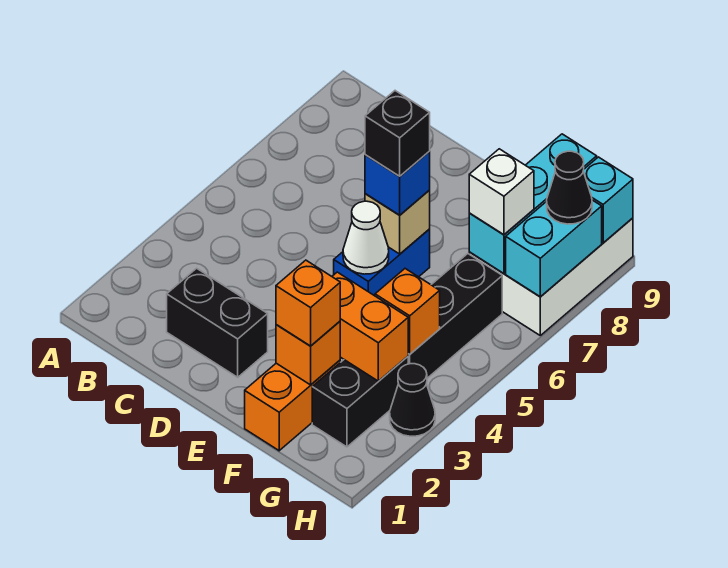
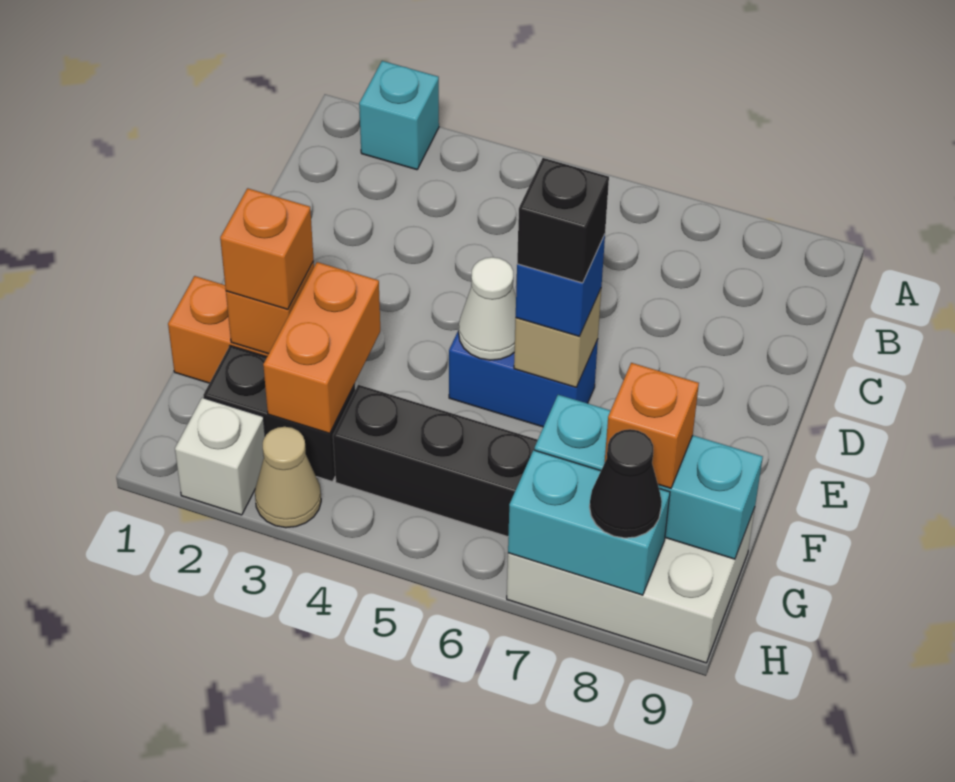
black 1x2 brick [167,268,268,377] -> none
orange 1x1 brick [375,269,440,354] -> orange 1x1 brick moved to [605,363,699,488]
white 1x1 brick [469,149,534,235] -> white 1x1 brick moved to [175,398,265,515]
black 1x1 cone [390,364,435,436] -> tan 1x1 cone [255,427,321,528]
cyan 1x1 brick [583,157,633,243] -> cyan 1x1 brick moved to [359,61,439,170]

